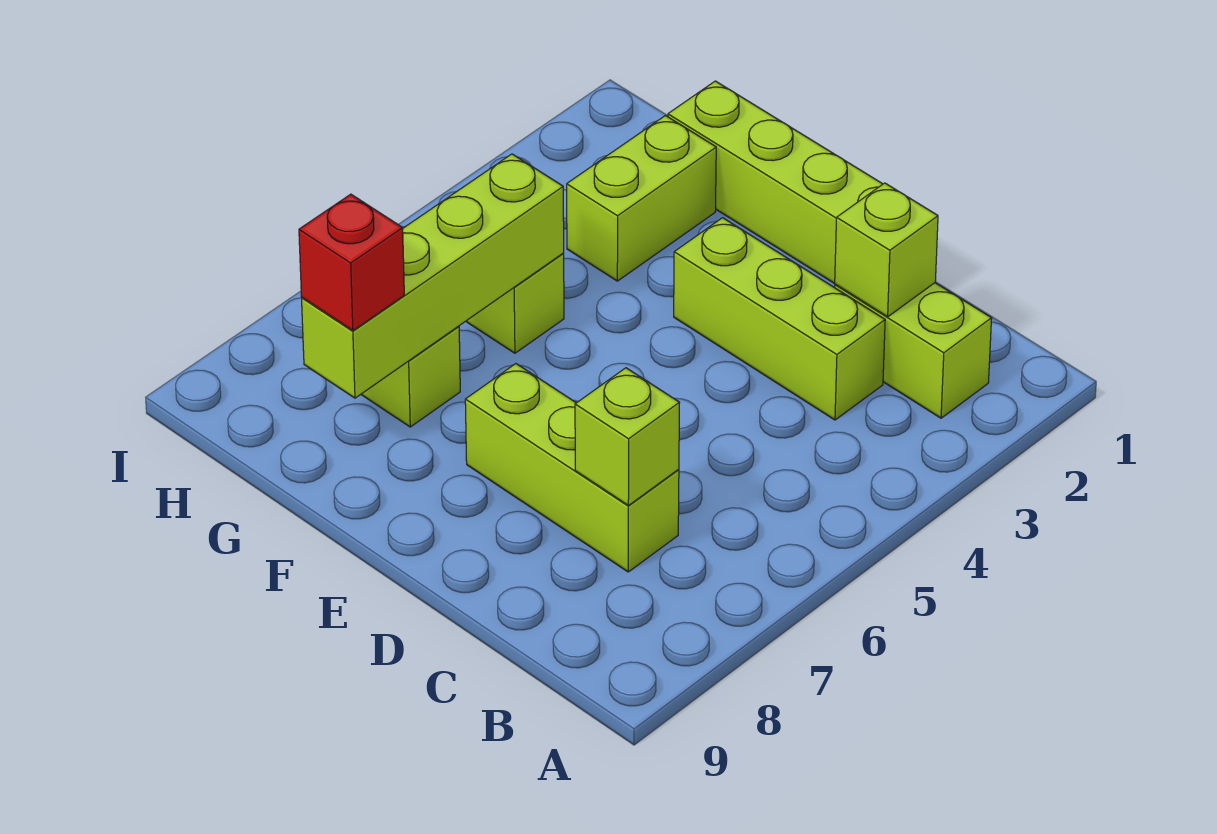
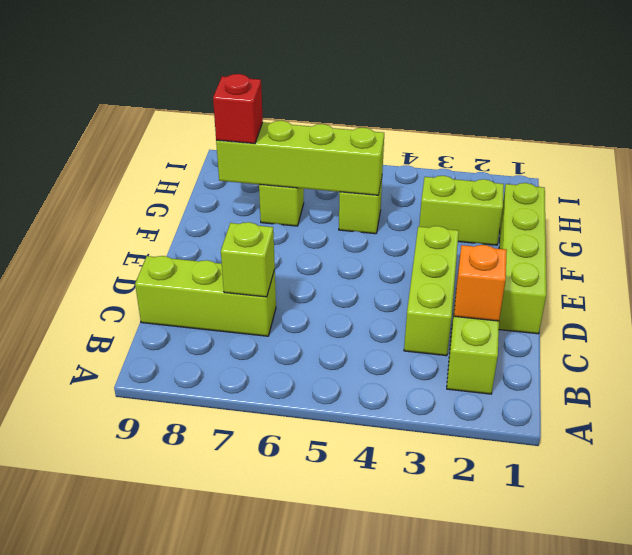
lime 1x1 brick [835,183,938,317] -> orange 1x1 brick [454,245,507,321]
lime 1x3 brick [465,364,679,572] -> lime 1x3 brick turned to [135,256,276,336]

